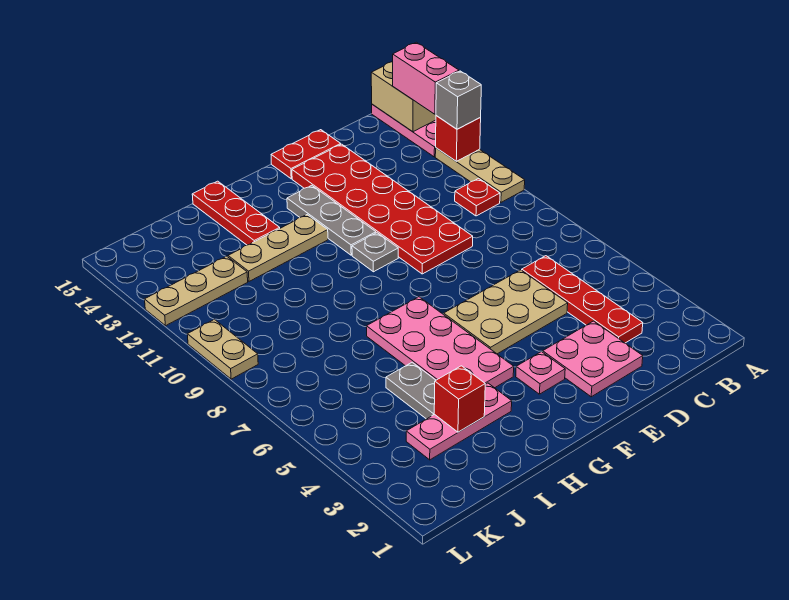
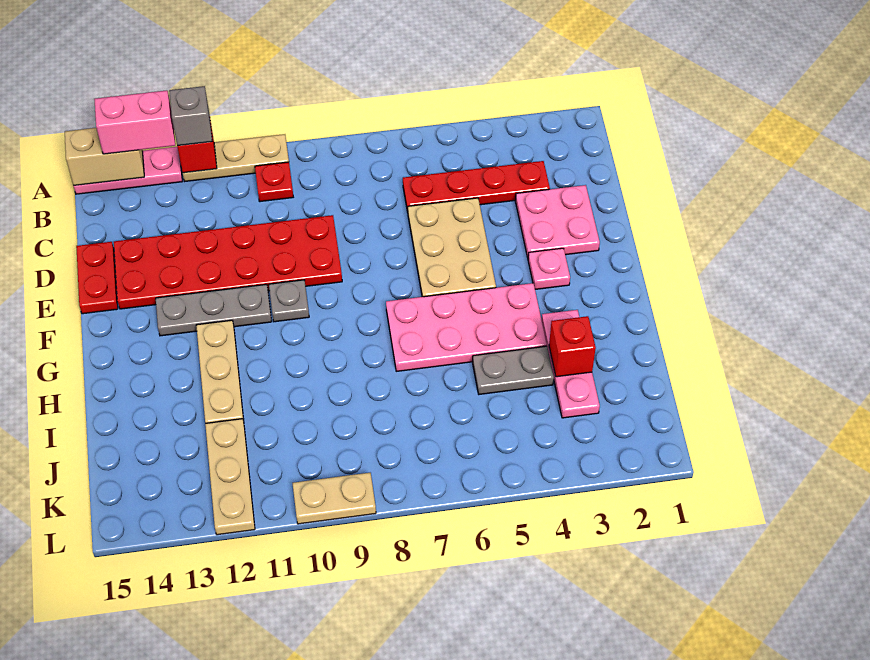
red 1x3 plate [192,181,280,245] -> none

